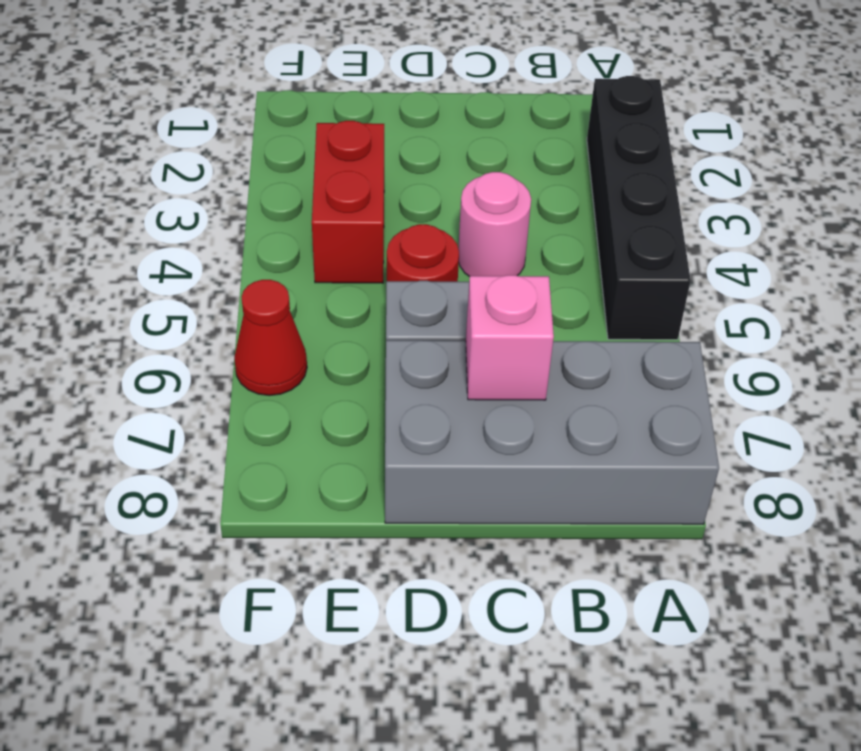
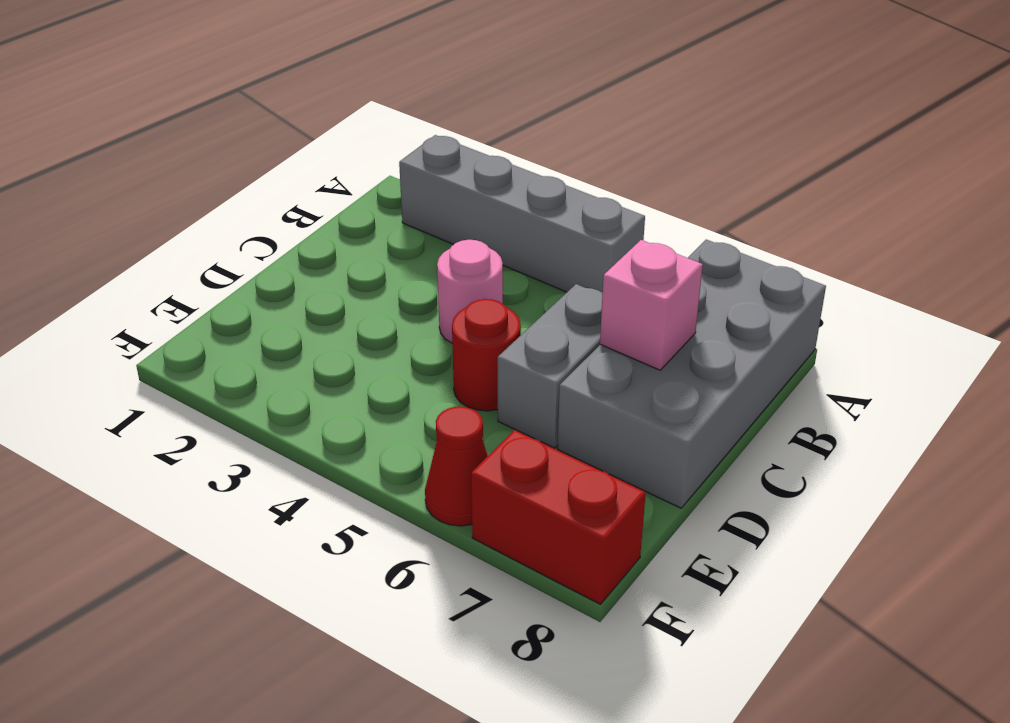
black 1x4 brick [587,76,691,340] -> grey 1x4 brick [399,135,645,293]
red 1x2 brick [312,121,384,283] -> red 1x2 brick moved to [471,430,646,604]

